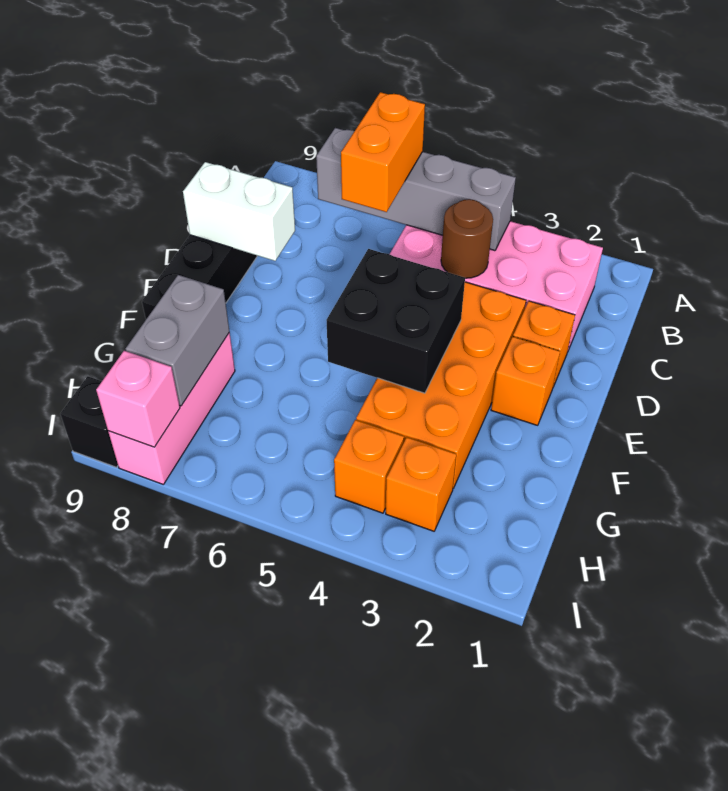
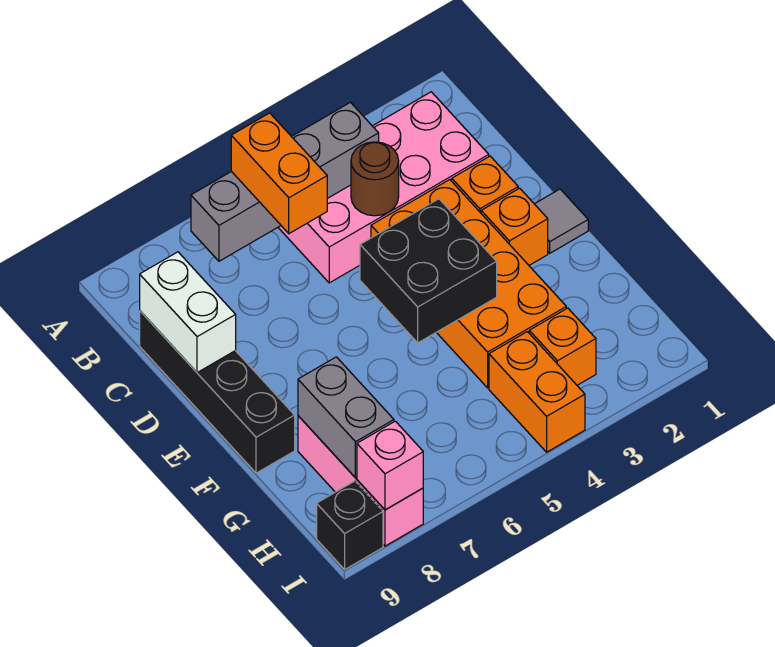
white 1x2 brick [183,162,295,261] -> white 1x2 brick turned to [140,252,236,373]
none -> grey 1x1 tile [535,189,588,253]
orange 1x1 brick [334,420,404,513] -> orange 1x2 brick [489,332,585,452]

